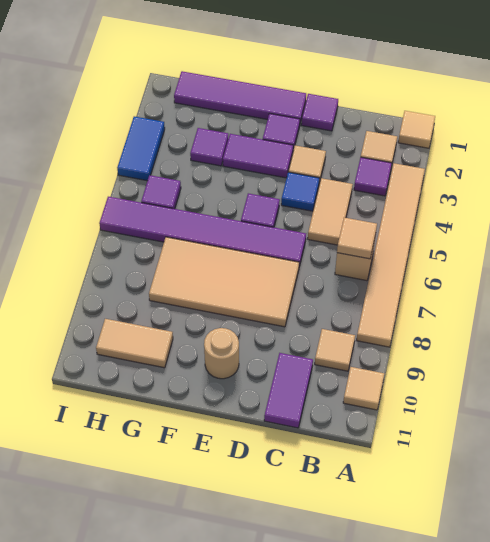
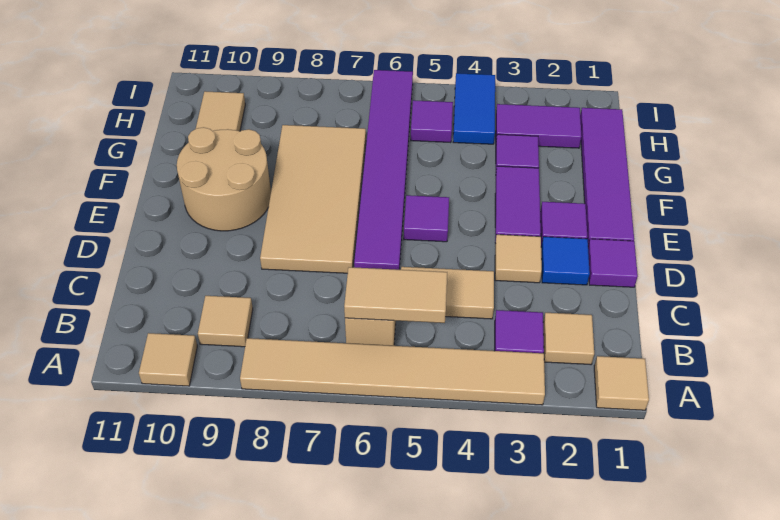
tan 1x1 tile [337,218,377,259] -> tan 1x2 tile [344,267,447,323]
purple 1x2 tile [264,353,313,428] -> purple 1x2 tile moved to [496,104,582,148]
blue 1x1 tile [281,172,319,211] -> blue 1x1 tile moved to [541,237,590,285]
tan 1x1 round brick [204,328,239,379] -> tan 2x2 round brick [177,127,271,231]
blue 1x2 tile [117,116,165,181] -> blue 1x2 tile turned to [453,73,495,144]

